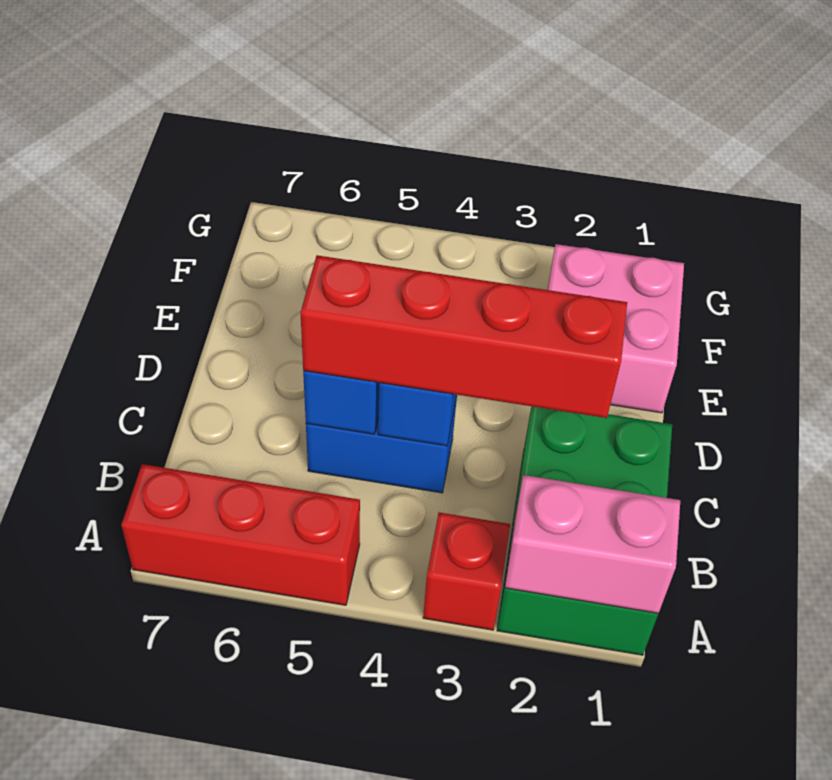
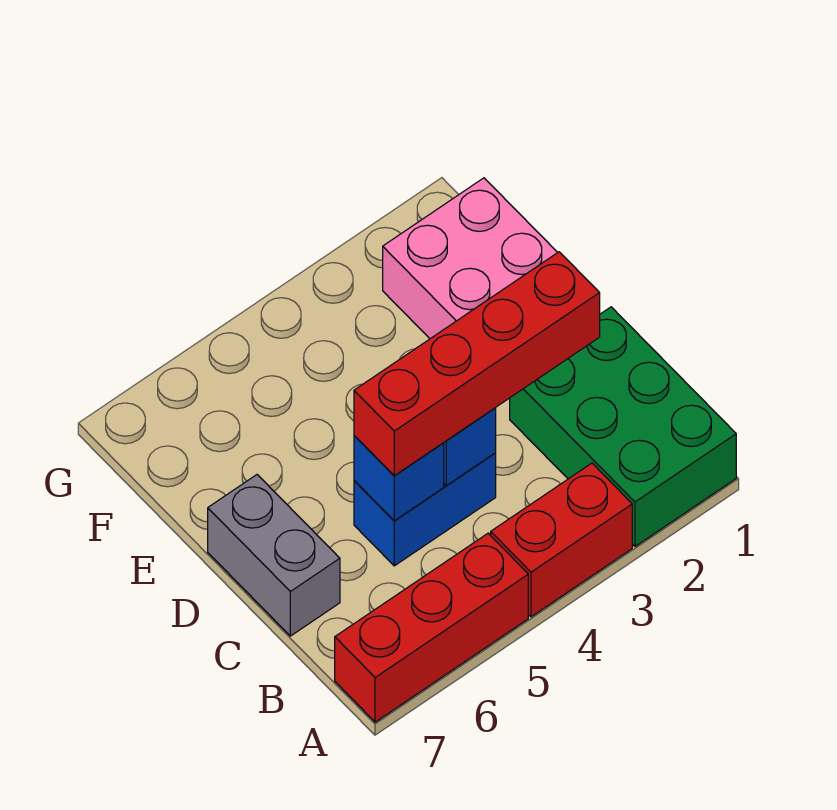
pink 1x2 brick [505,475,680,613] -> none
red 1x1 brick [423,512,510,630] -> red 1x2 brick [491,463,632,617]
none -> grey 1x2 brick [208,475,340,636]

